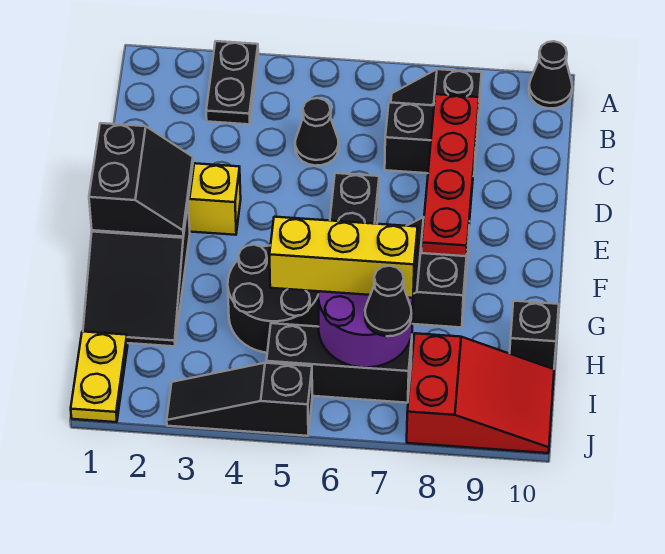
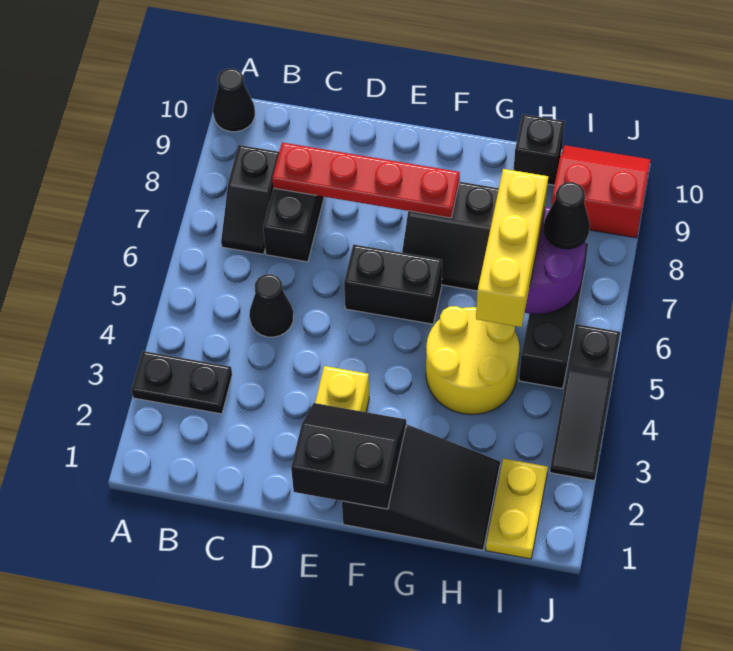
black 2x2 round brick [228,245,319,353] -> yellow 2x2 round brick [426,306,519,415]
yellow 1x2 plate [71,332,128,422] -> yellow 1x2 plate turned to [486,459,548,559]
red 2x3 slope [407,333,554,453] -> red 2x2 slope [551,145,650,238]

